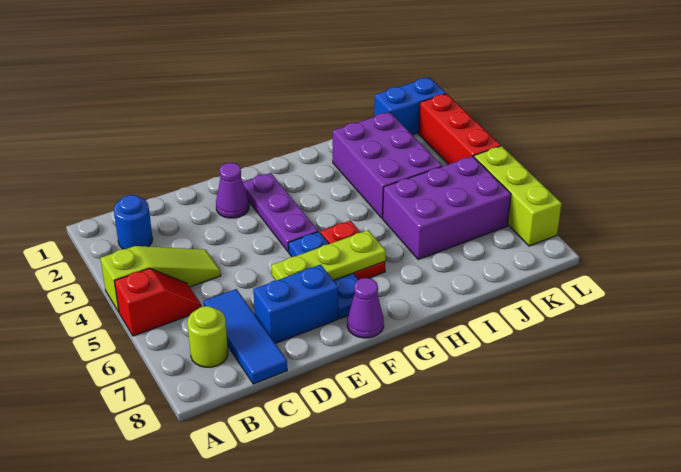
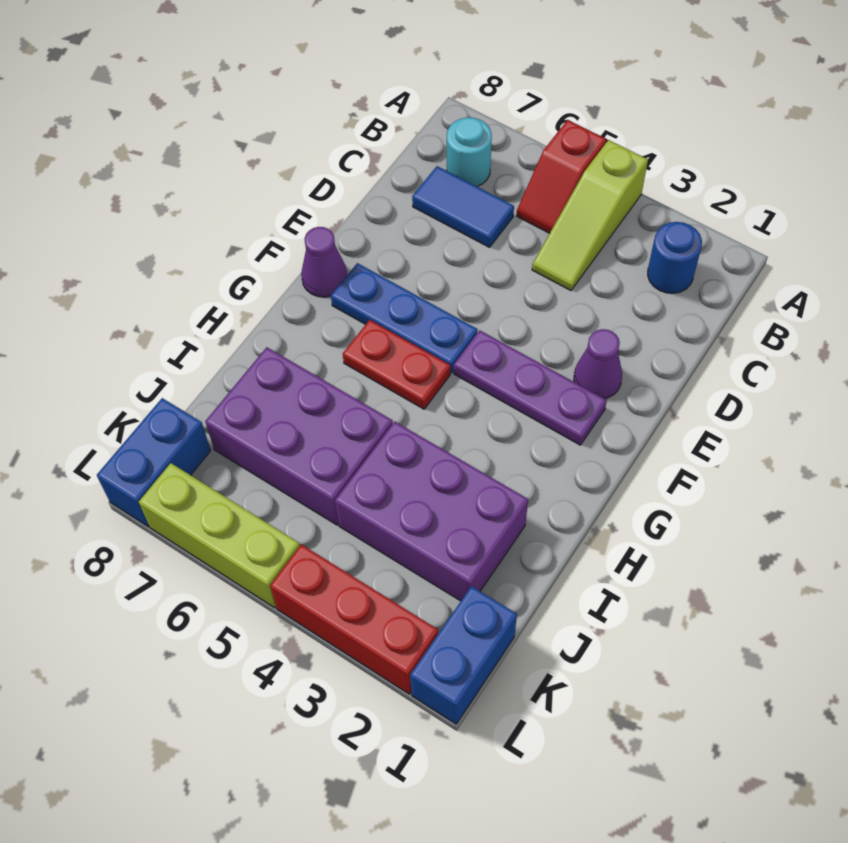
lime 1x1 round brick [187,306,228,367] -> cyan 1x1 round brick [447,117,492,186]
blue 1x3 tile [204,289,287,384] -> blue 1x2 tile [412,166,514,247]
blue 1x2 brick [253,265,338,344] -> blue 1x2 brick moved to [97,398,211,527]
lime 1x3 plate [271,230,386,280] -> none
purple 2x3 brick [383,156,511,260] -> purple 2x3 brick turned to [205,347,393,525]

